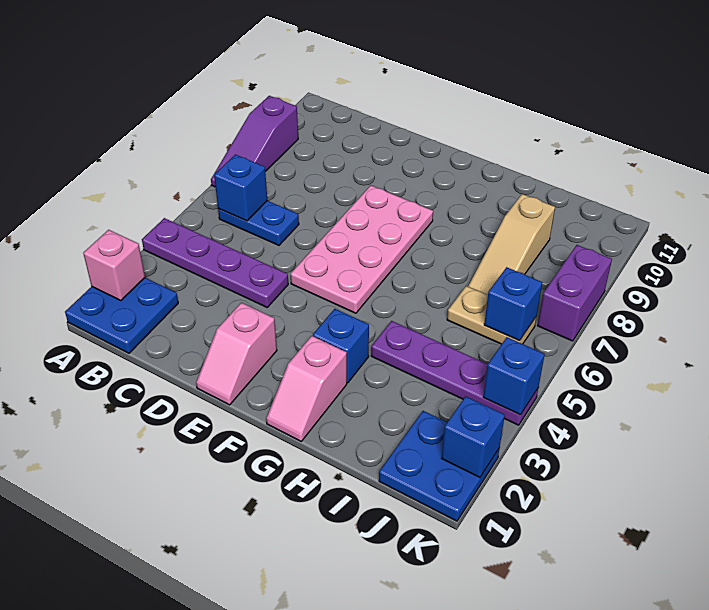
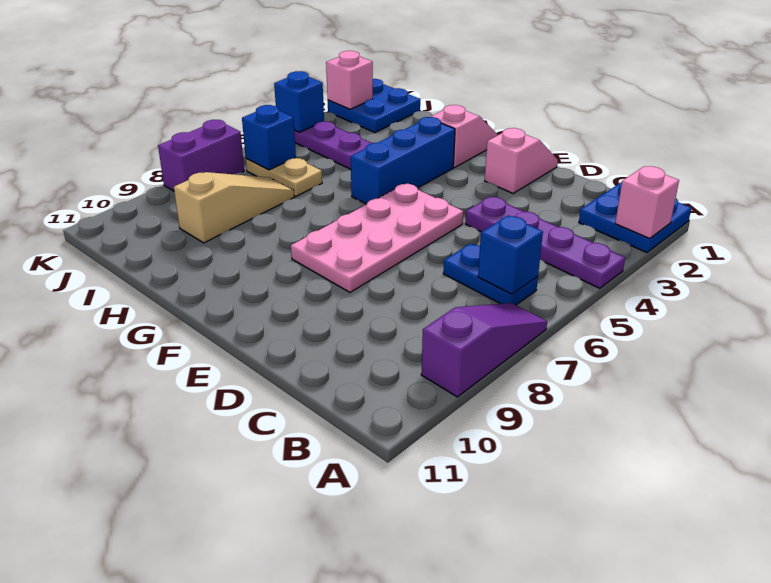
blue 1x1 brick [313,309,369,383] -> blue 1x3 brick [351,117,455,204]
blue 1x1 brick [442,396,505,477] -> pink 1x1 brick [326,51,373,109]

